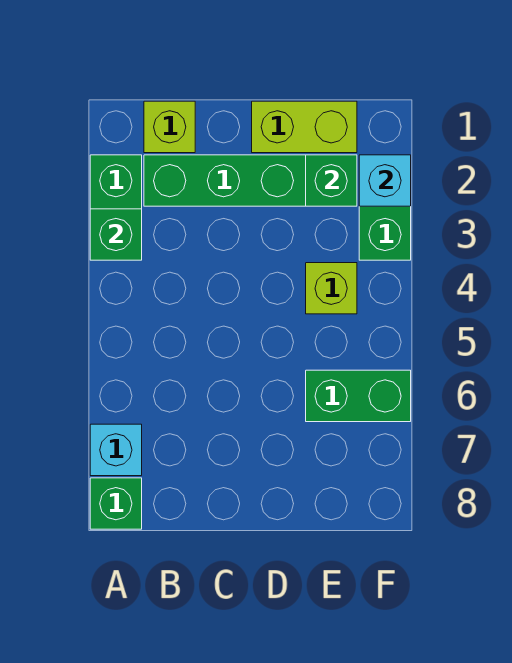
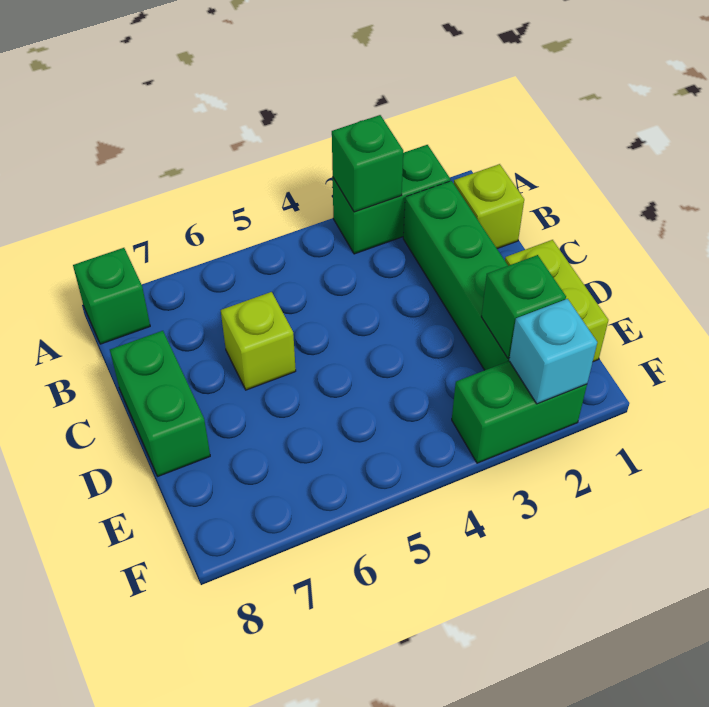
cyan 1x1 brick [90,424,142,476] -> none
lime 1x1 brick [306,263,357,314] -> lime 1x1 brick moved to [221,292,296,390]
green 1x2 brick [306,370,411,422] -> green 1x2 brick moved to [110,331,210,476]

